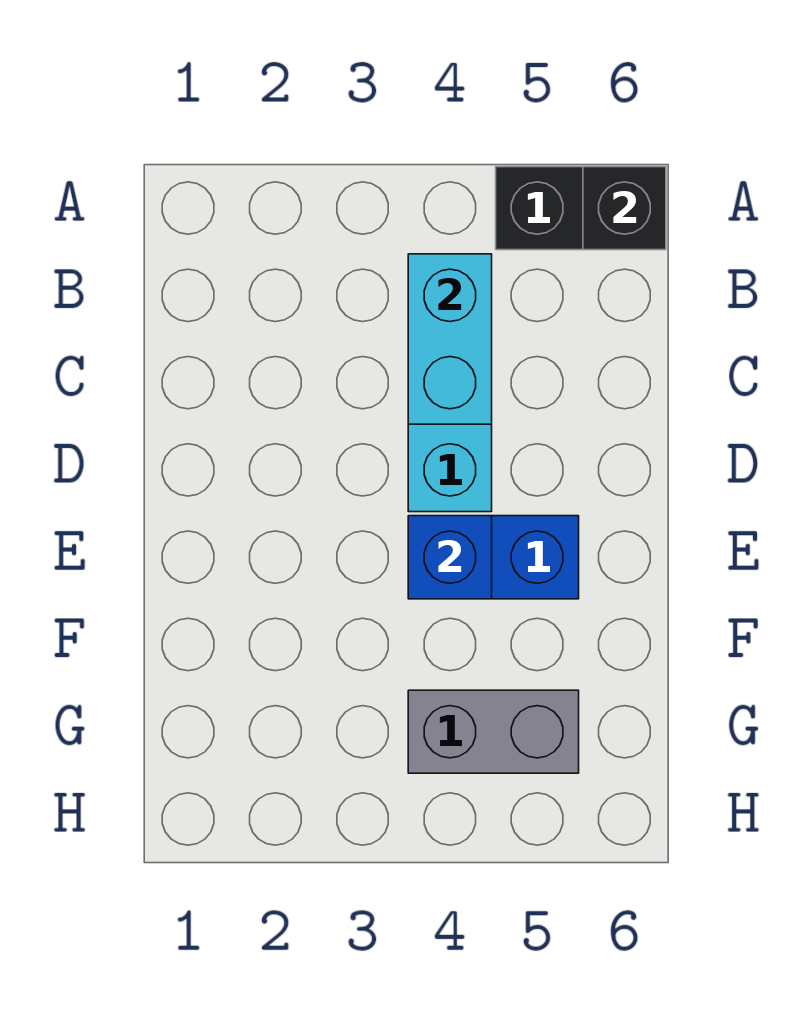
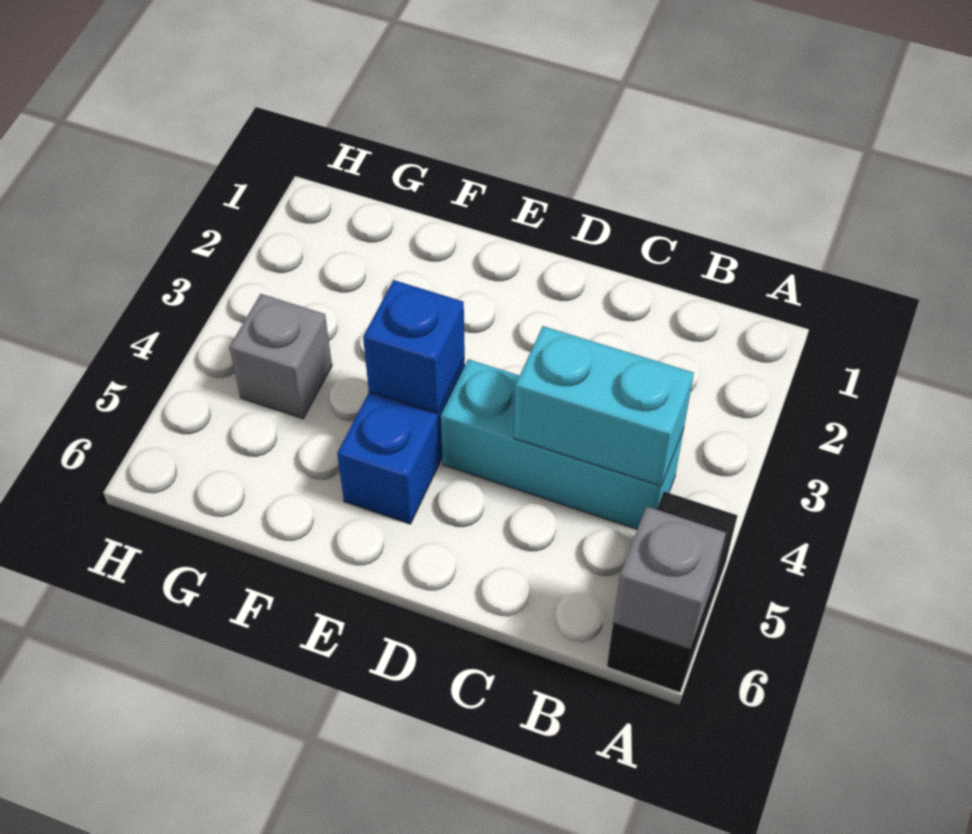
black 1x1 brick [583,167,666,250] -> grey 1x1 brick [613,507,726,649]
grey 1x2 brick [408,690,579,773] -> grey 1x1 brick [229,294,332,419]

